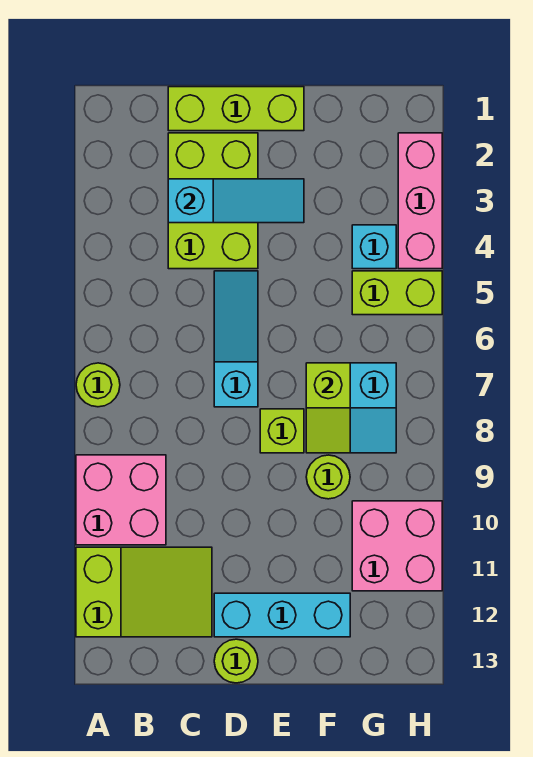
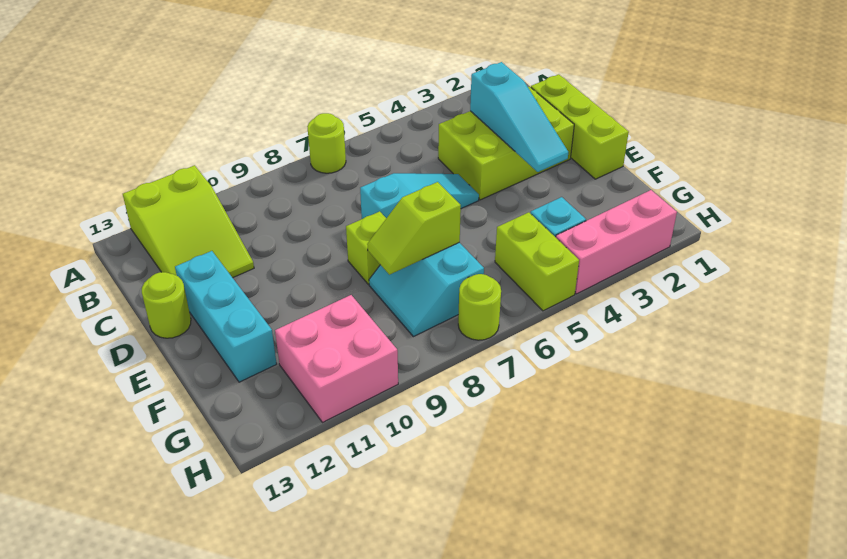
pink 2x2 brick [76,455,166,545] -> none
lime 1x1 round brick [306,455,350,499] -> lime 1x1 round brick moved to [458,274,501,340]

